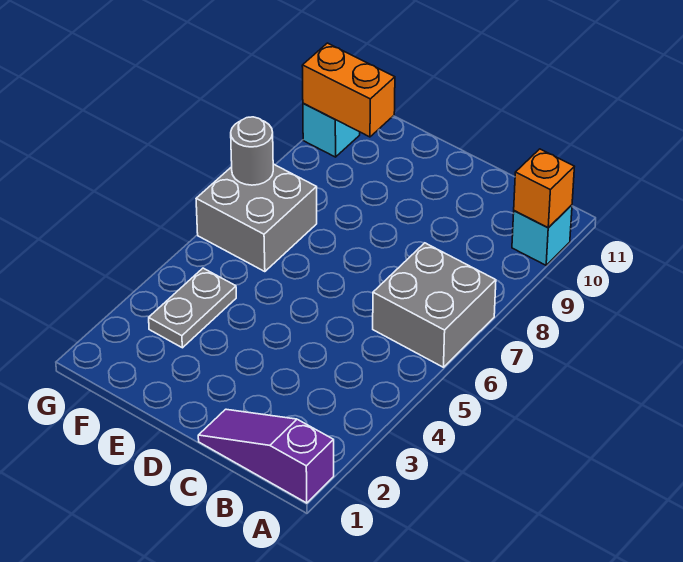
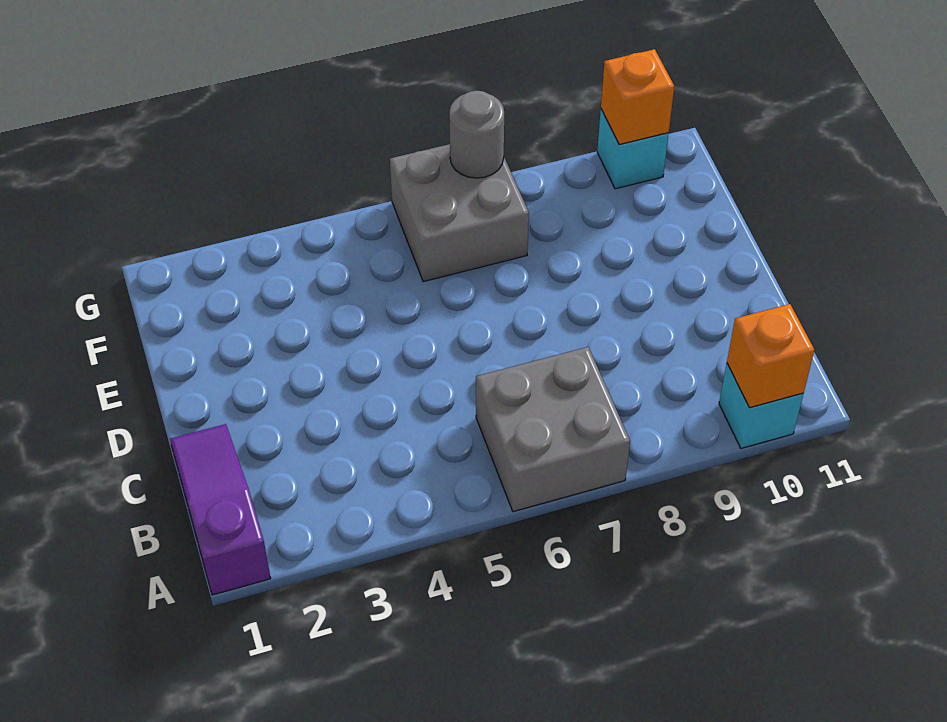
grey 1x2 plate [149,268,236,348] -> none
orange 1x2 brick [302,43,395,137] -> orange 1x1 brick [601,49,674,145]

